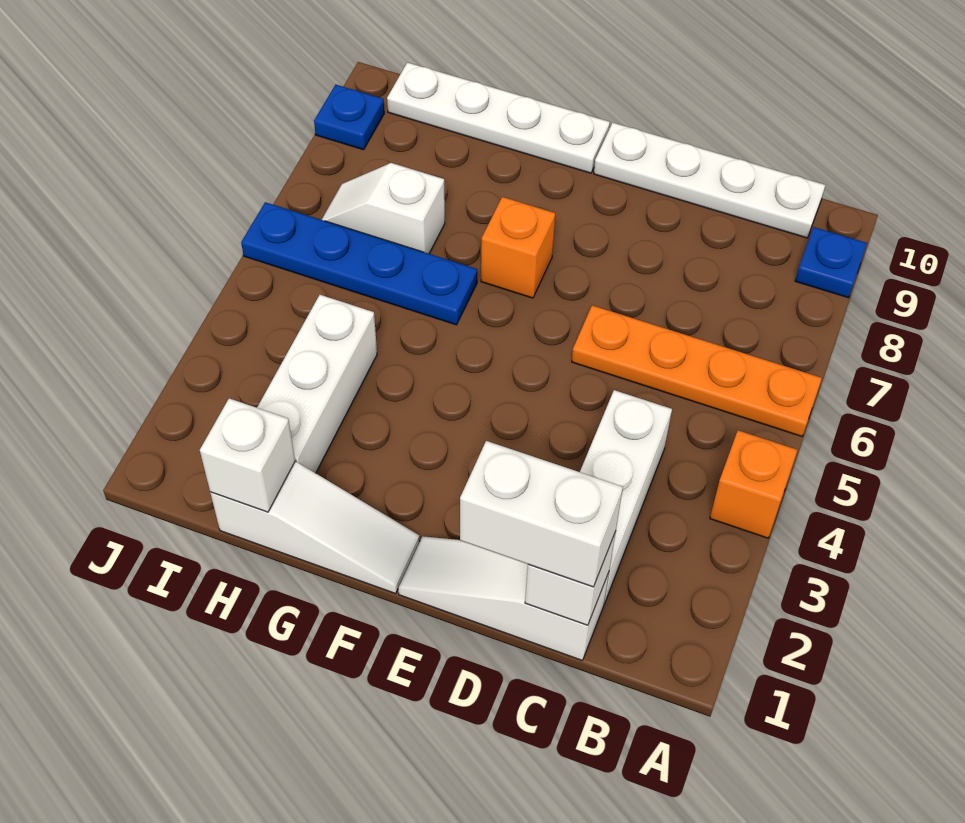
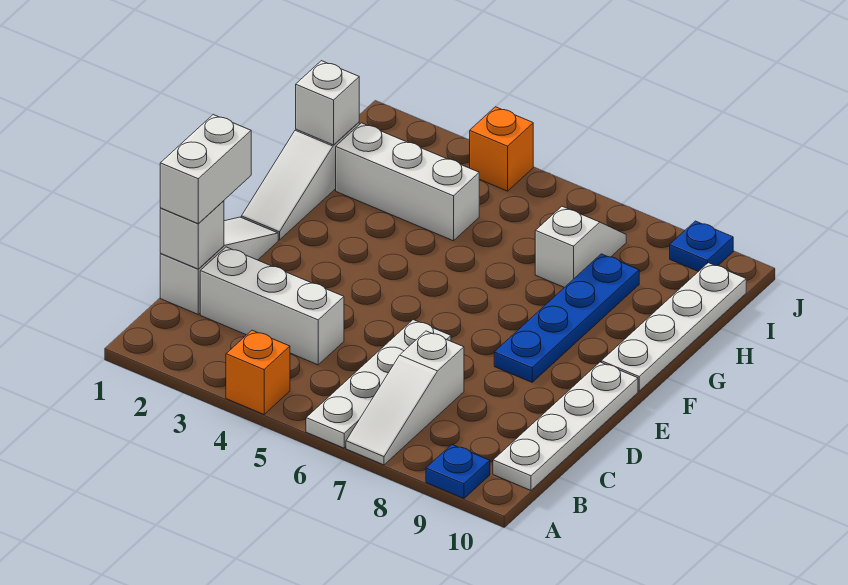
orange 1x4 plate [572,305,822,436] -> white 1x4 plate [306,320,451,448]
none -> white 1x3 slope [346,331,464,465]
orange 1x1 brick [481,197,555,298] -> orange 1x1 brick moved to [470,107,533,191]
blue 1x4 plate [241,202,477,325] -> blue 1x4 plate moved to [494,254,639,382]

